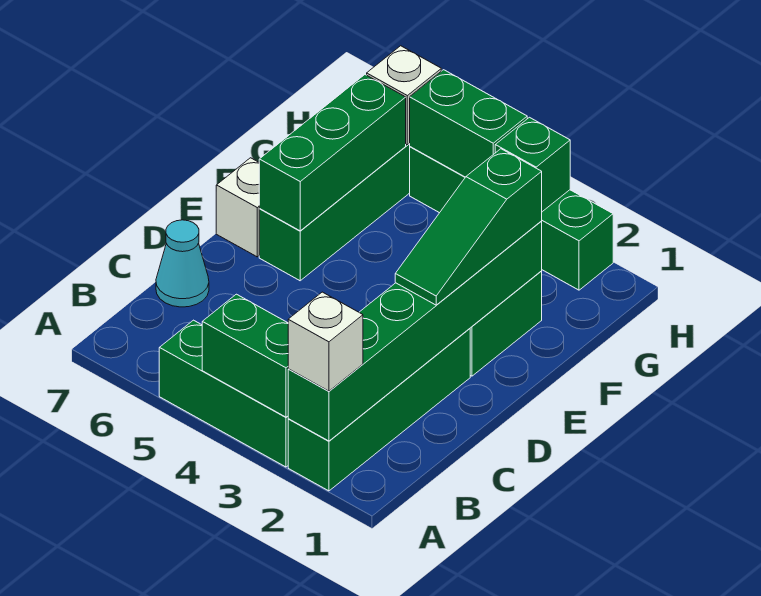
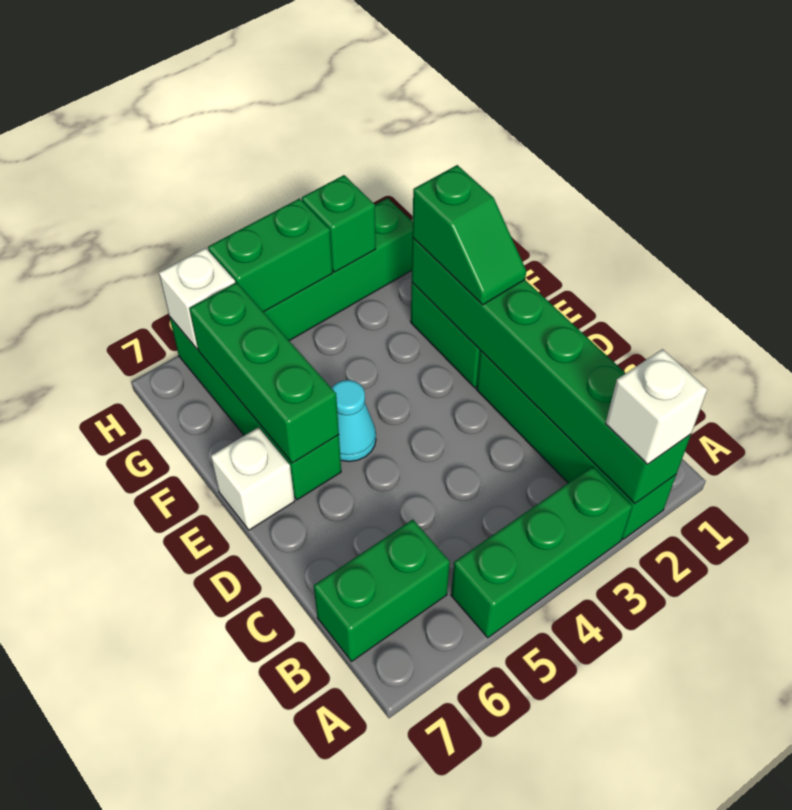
green 1x2 brick [202,294,288,417] -> green 1x2 brick moved to [314,520,450,661]
cyan 1x1 cone [156,220,209,307] -> cyan 1x1 cone moved to [332,380,376,462]
green 1x3 slope [395,149,542,305] -> green 1x2 slope [412,165,526,305]

